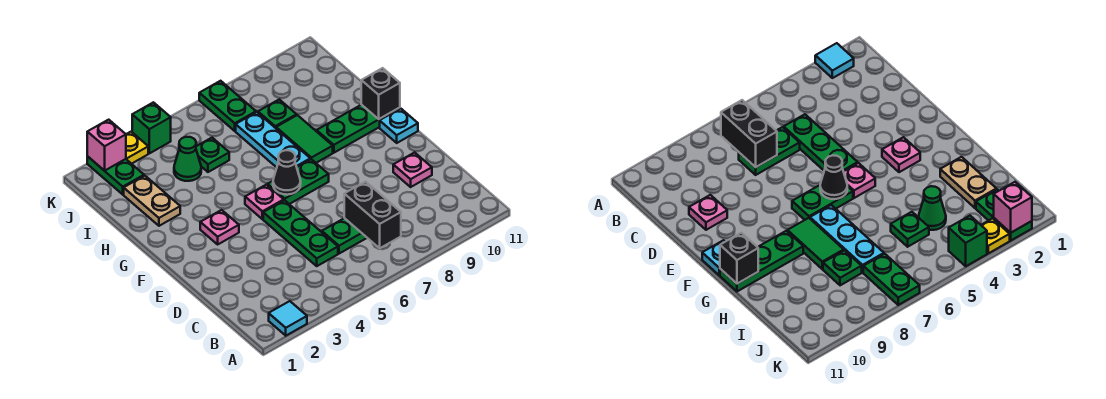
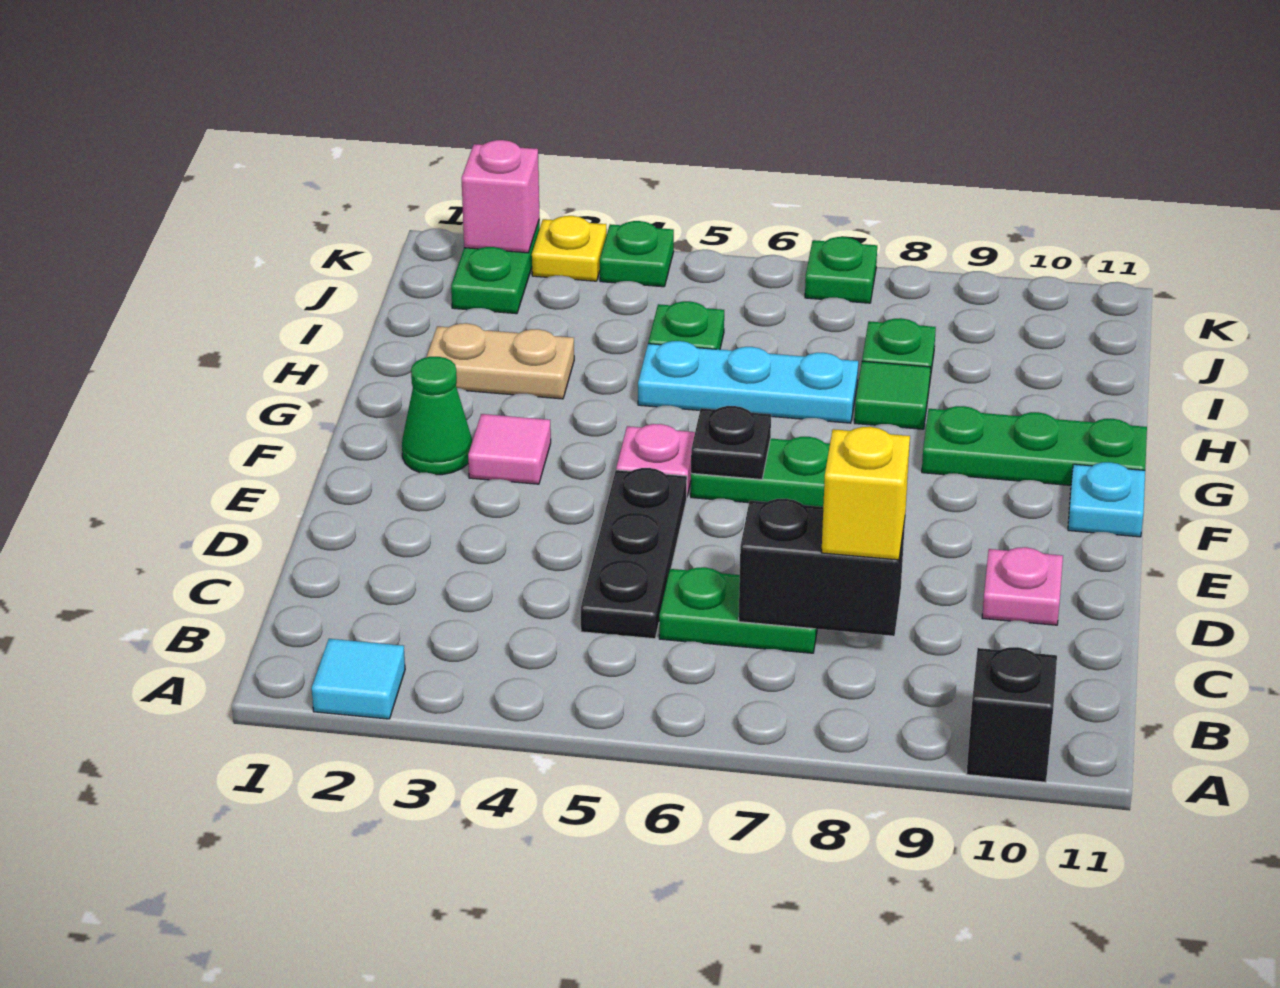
black 1x2 brick [344,182,401,248] -> black 1x2 brick turned to [739,499,905,636]
green 1x3 plate [263,200,338,266] -> black 1x3 plate [581,468,687,639]
none -> yellow 1x1 brick [821,427,910,560]
pink 1x1 plate [200,210,239,244] -> pink 1x1 tile [468,414,551,484]
black 1x1 cone [273,150,301,195] -> black 1x1 plate [691,406,771,480]
cyan 1x3 plate [236,112,310,167] -> cyan 1x3 plate turned to [638,341,858,423]
green 1x2 tile [276,115,333,163] -> green 1x1 tile [854,361,930,429]
black 1x1 brick [361,68,400,119] -> black 1x1 brick moved to [967,647,1057,782]
tan 1x2 plate [124,176,180,226] -> tan 1x2 plate turned to [427,323,574,399]
green 1x1 cone [174,137,201,181] -> green 1x1 cone moved to [402,357,472,475]
green 1x2 plate [199,81,256,131] -> green 1x1 plate [805,237,877,303]
green 1x1 brick [132,102,171,153] -> green 1x1 plate [600,221,674,287]

